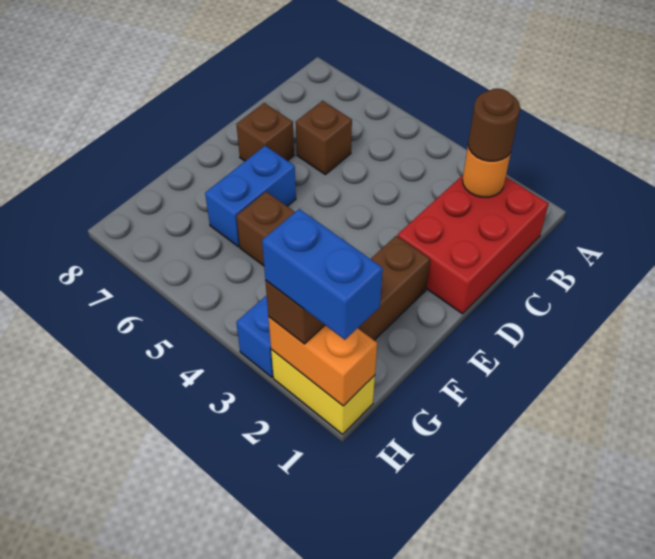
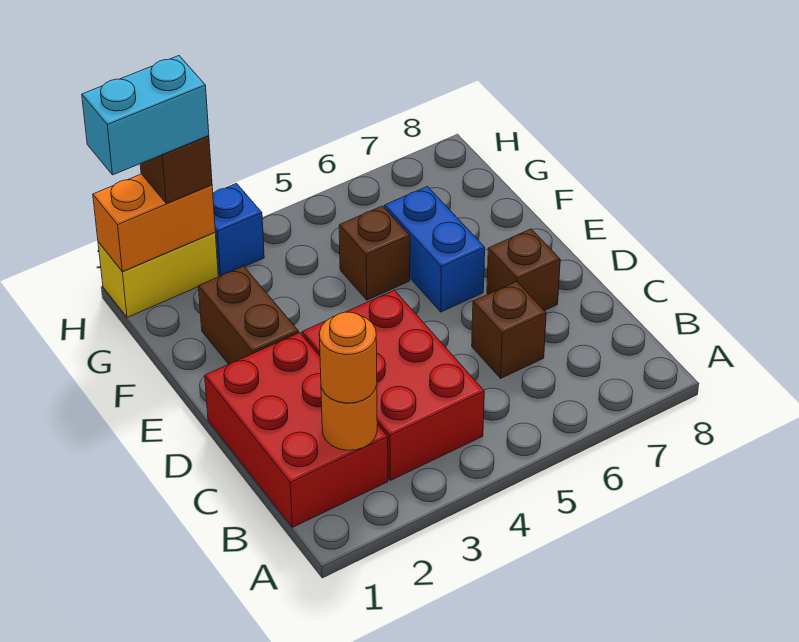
brown 1x1 round brick [468,89,520,161] -> orange 1x1 round brick [319,312,377,403]
none -> red 2x3 brick [302,290,484,480]
blue 1x2 brick [262,209,383,340] -> cyan 1x2 brick [82,56,209,175]

